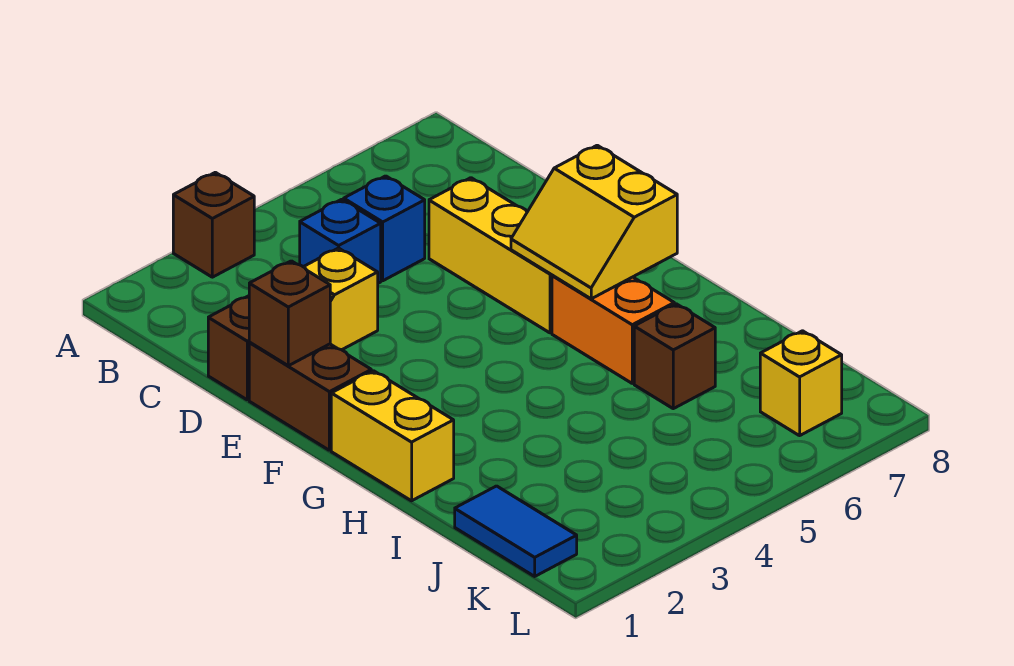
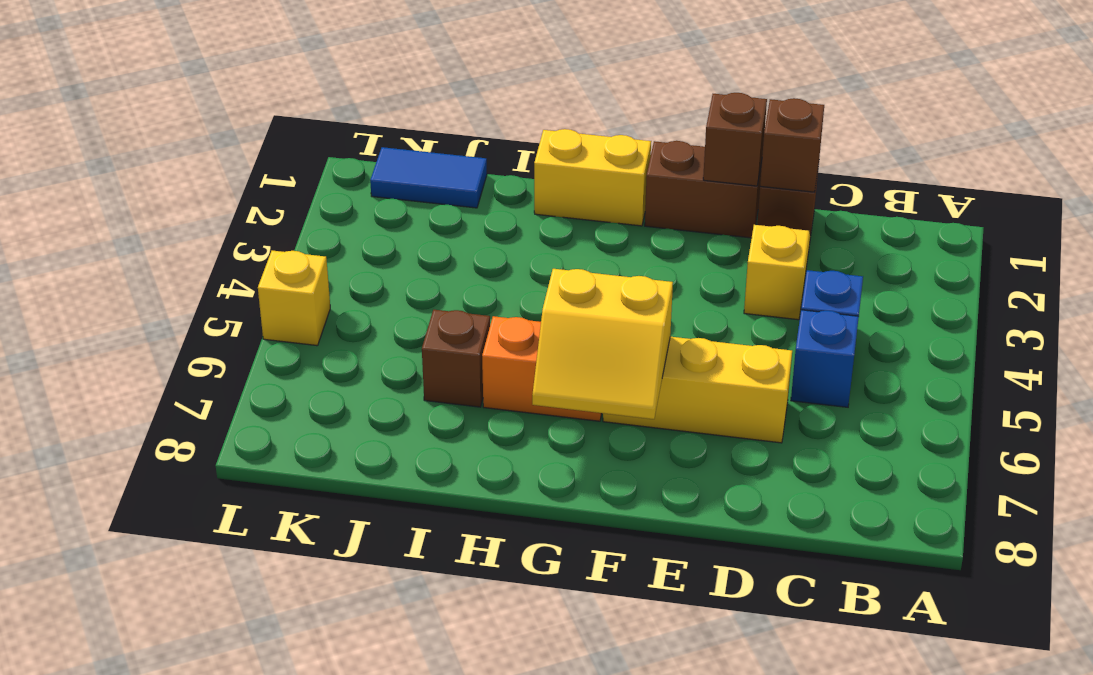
brown 1x1 brick [173,172,254,277] -> brown 1x1 brick moved to [760,98,824,192]
yellow 2x2 slope [511,145,677,299] -> yellow 2x2 slope turned to [532,269,673,419]
yellow 1x1 brick [760,331,842,436] -> yellow 1x1 brick moved to [258,251,330,346]

